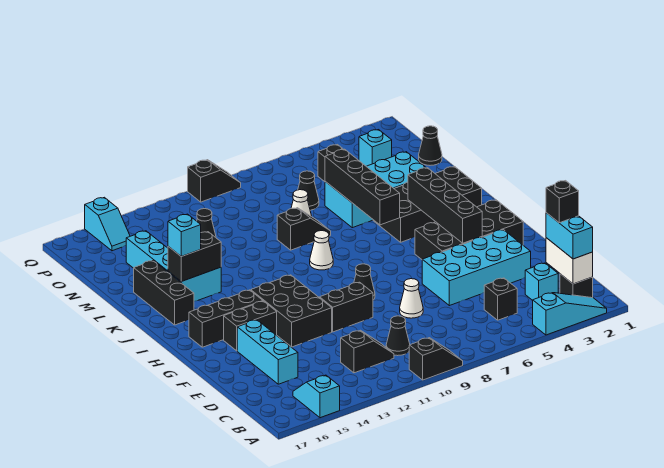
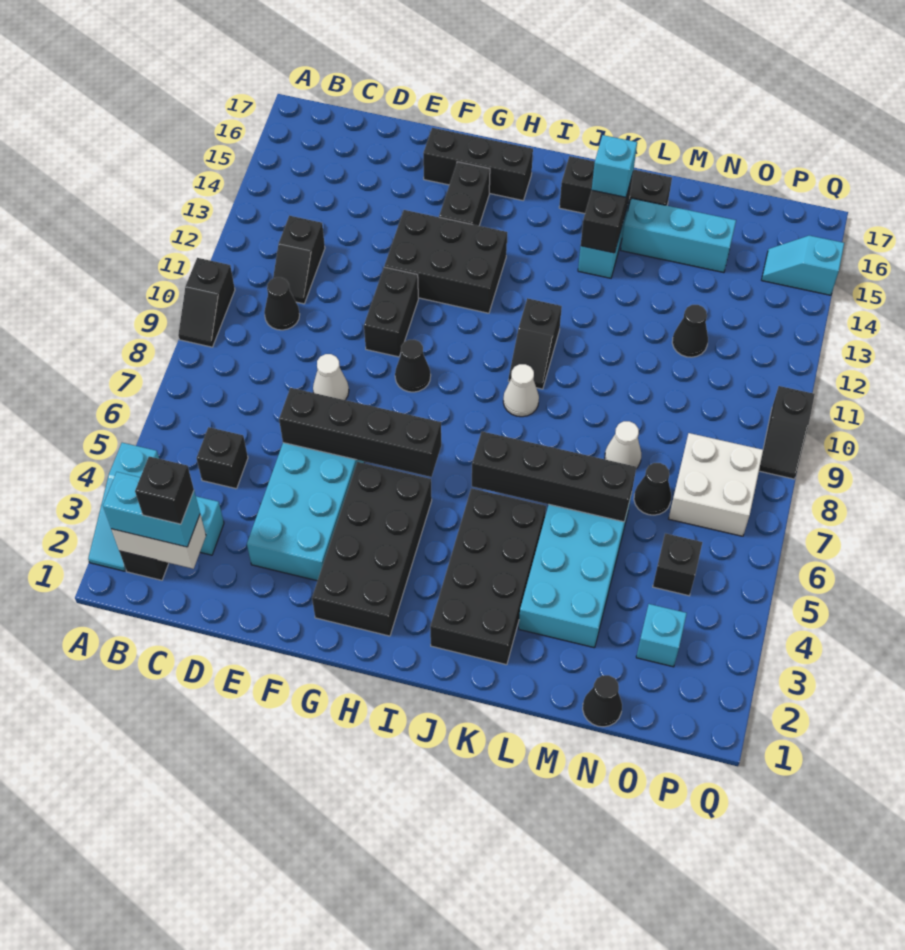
cyan 1x2 slope [293,375,340,418] -> none
cyan 1x3 brick [237,320,298,384] -> none
black 1x4 brick [408,168,482,243] -> black 1x4 brick moved to [279,388,441,477]
black 1x3 brick [189,290,263,347] -> black 1x3 brick turned to [423,128,533,200]
black 1x2 slope [277,208,331,250] -> black 1x2 slope moved to [509,298,562,389]
none -> white 2x2 brick [669,433,763,536]

